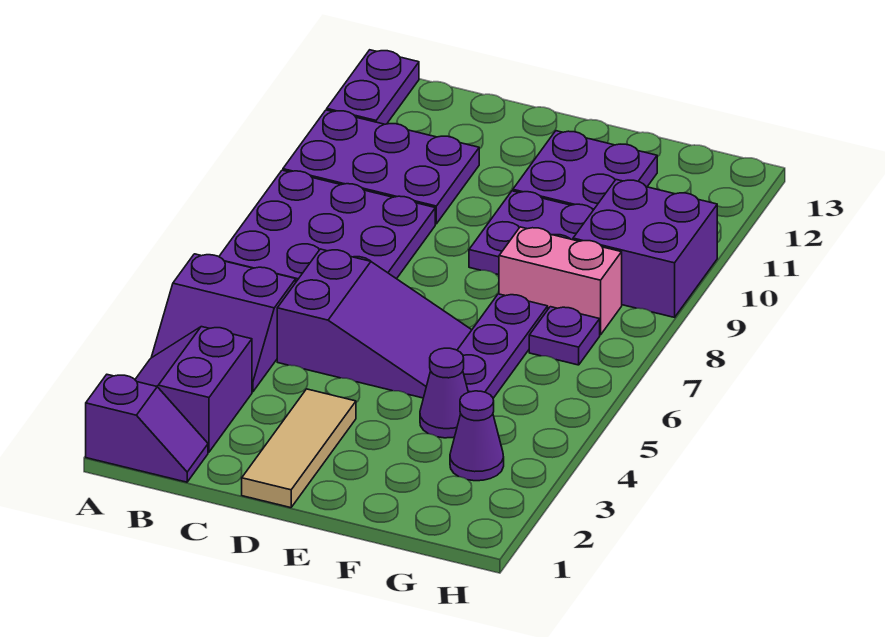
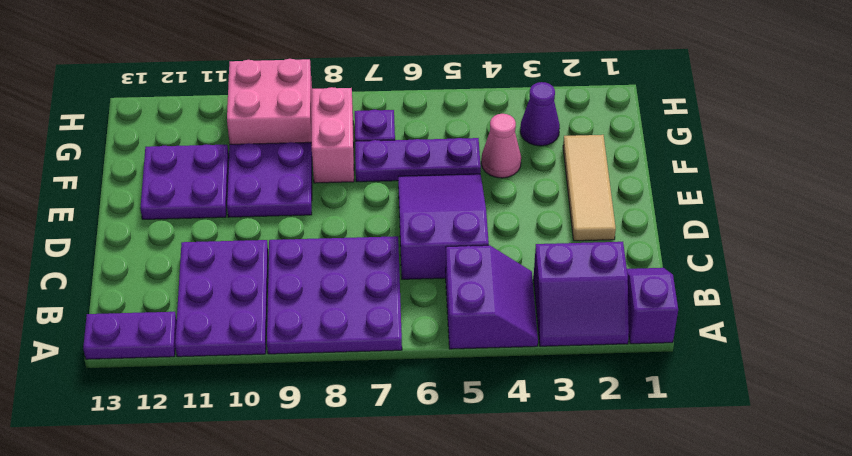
tan 1x3 tile [242,389,356,508] -> tan 1x3 tile turned to [563,135,616,241]
purple 1x1 cone [420,348,468,438] -> pink 1x1 cone [481,114,521,178]
purple 2x2 brick [573,180,717,317] -> pink 2x2 brick [227,59,312,145]

